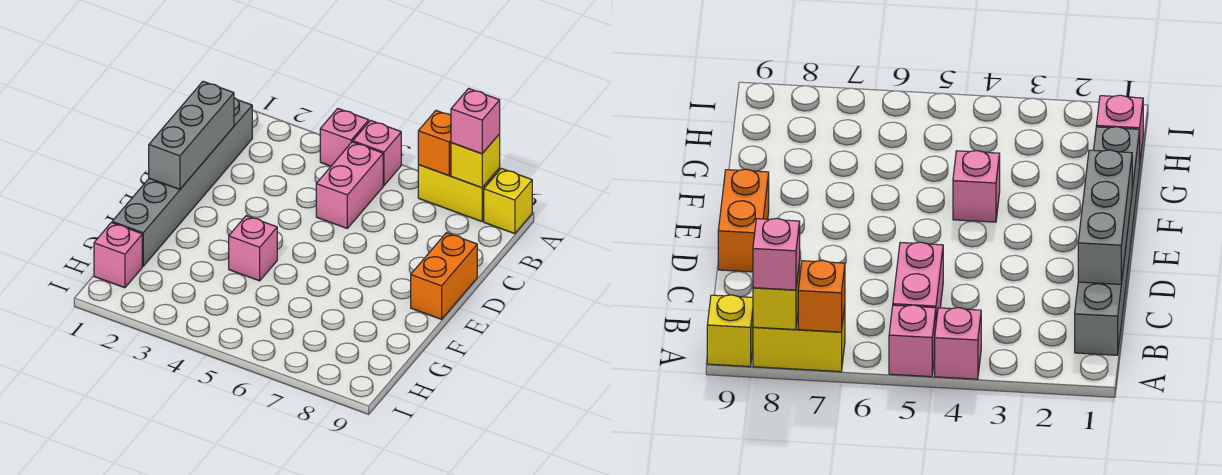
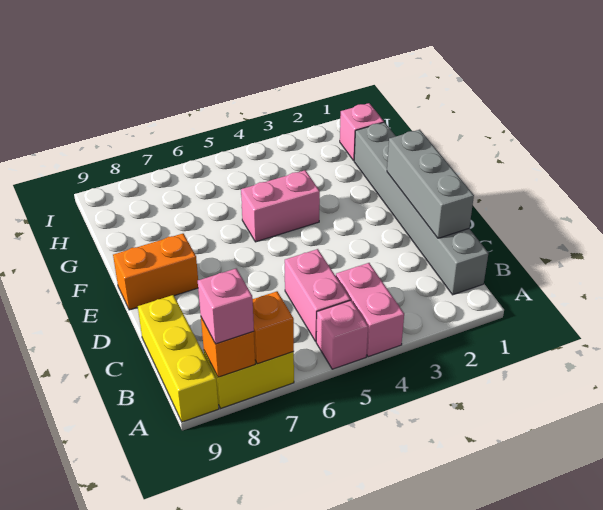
pink 1x1 brick [320,109,369,166] -> pink 1x2 brick [336,263,404,357]
yellow 1x1 brick [451,134,500,188] -> orange 1x1 brick [201,318,255,377]
yellow 1x1 brick [484,168,532,234] -> yellow 1x3 brick [138,295,219,422]
orange 1x2 brick [411,233,477,319] -> orange 1x2 brick turned to [113,234,198,310]
pink 1x1 brick [229,216,277,281] -> pink 1x2 brick [241,170,320,242]

